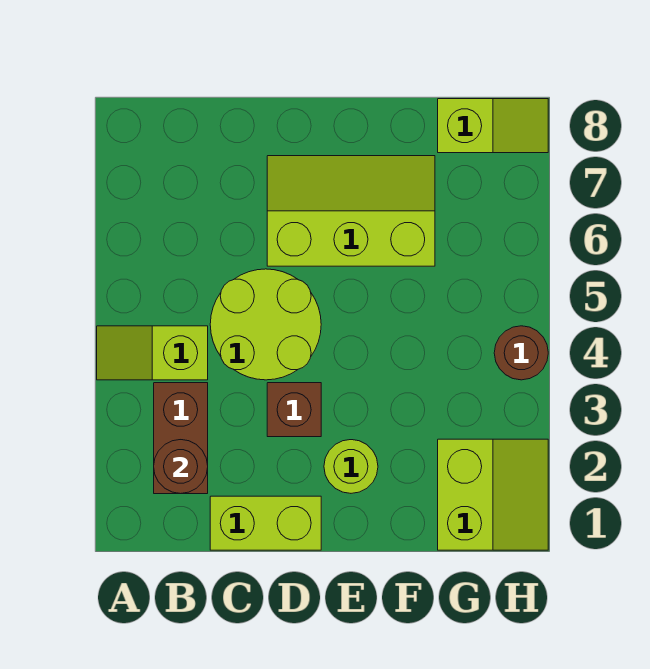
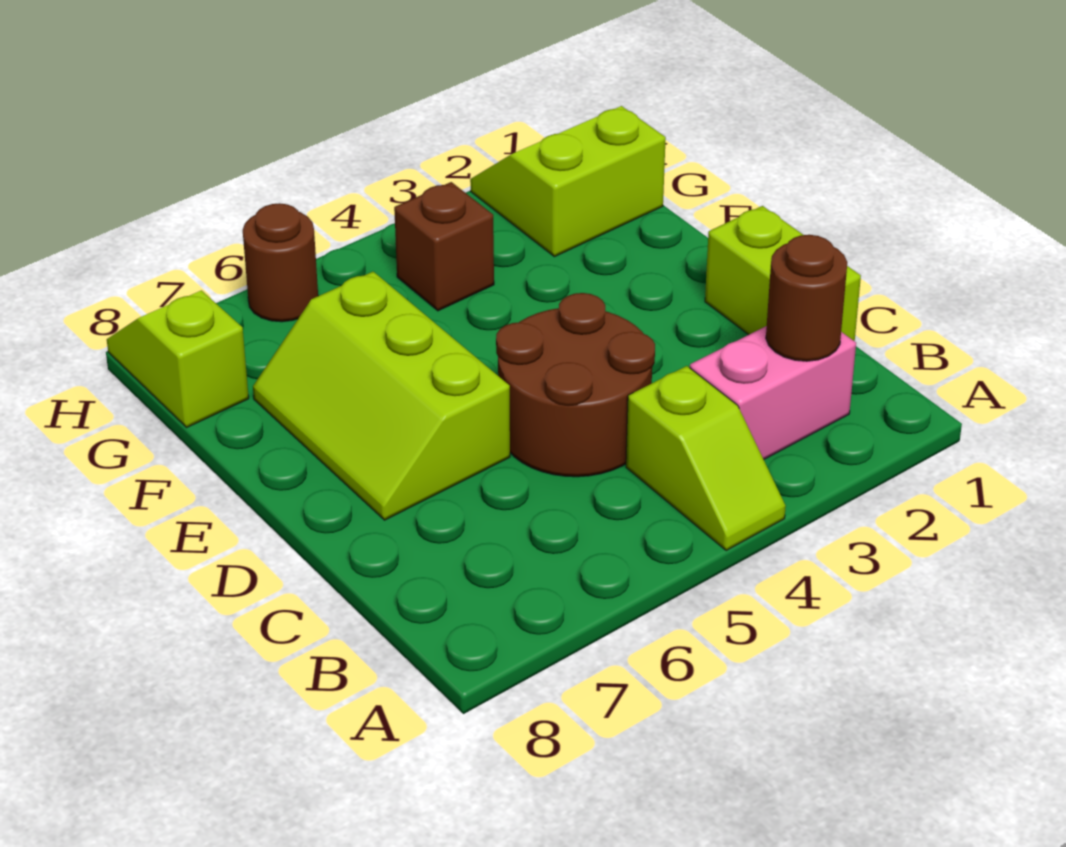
brown 1x2 brick [154,383,208,494] -> pink 1x2 brick [690,326,856,459]
lime 2x2 round brick [210,269,321,380] -> brown 2x2 round brick [496,293,655,477]
brown 1x1 brick [267,383,321,437] -> brown 1x1 brick moved to [394,182,494,311]
lime 1x1 round brick [324,440,378,493] -> none
brown 1x1 round brick [494,326,548,380] -> brown 1x1 round brick moved to [243,203,318,322]

